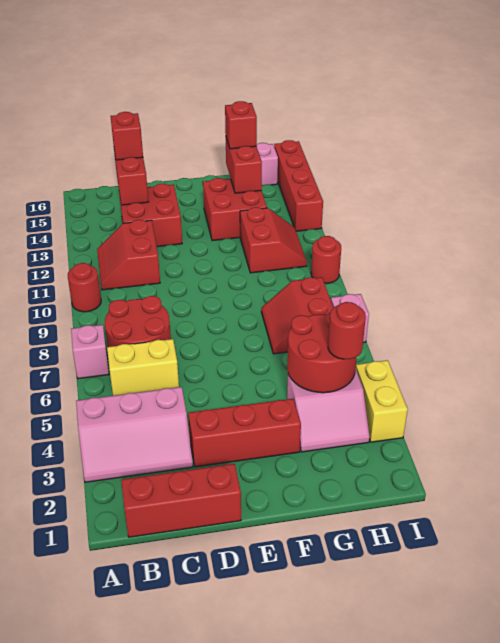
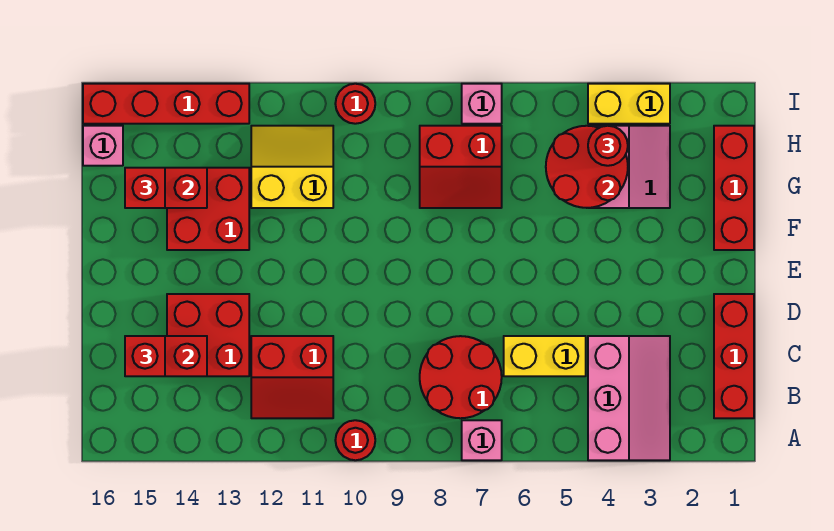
yellow 1x2 brick [107,339,179,396] -> yellow 1x2 brick turned to [504,336,586,376]
red 1x3 brick [188,399,301,467] -> red 1x3 brick moved to [714,126,754,250]
red 2x2 slope [240,207,307,273] -> yellow 2x2 slope [251,126,333,208]

